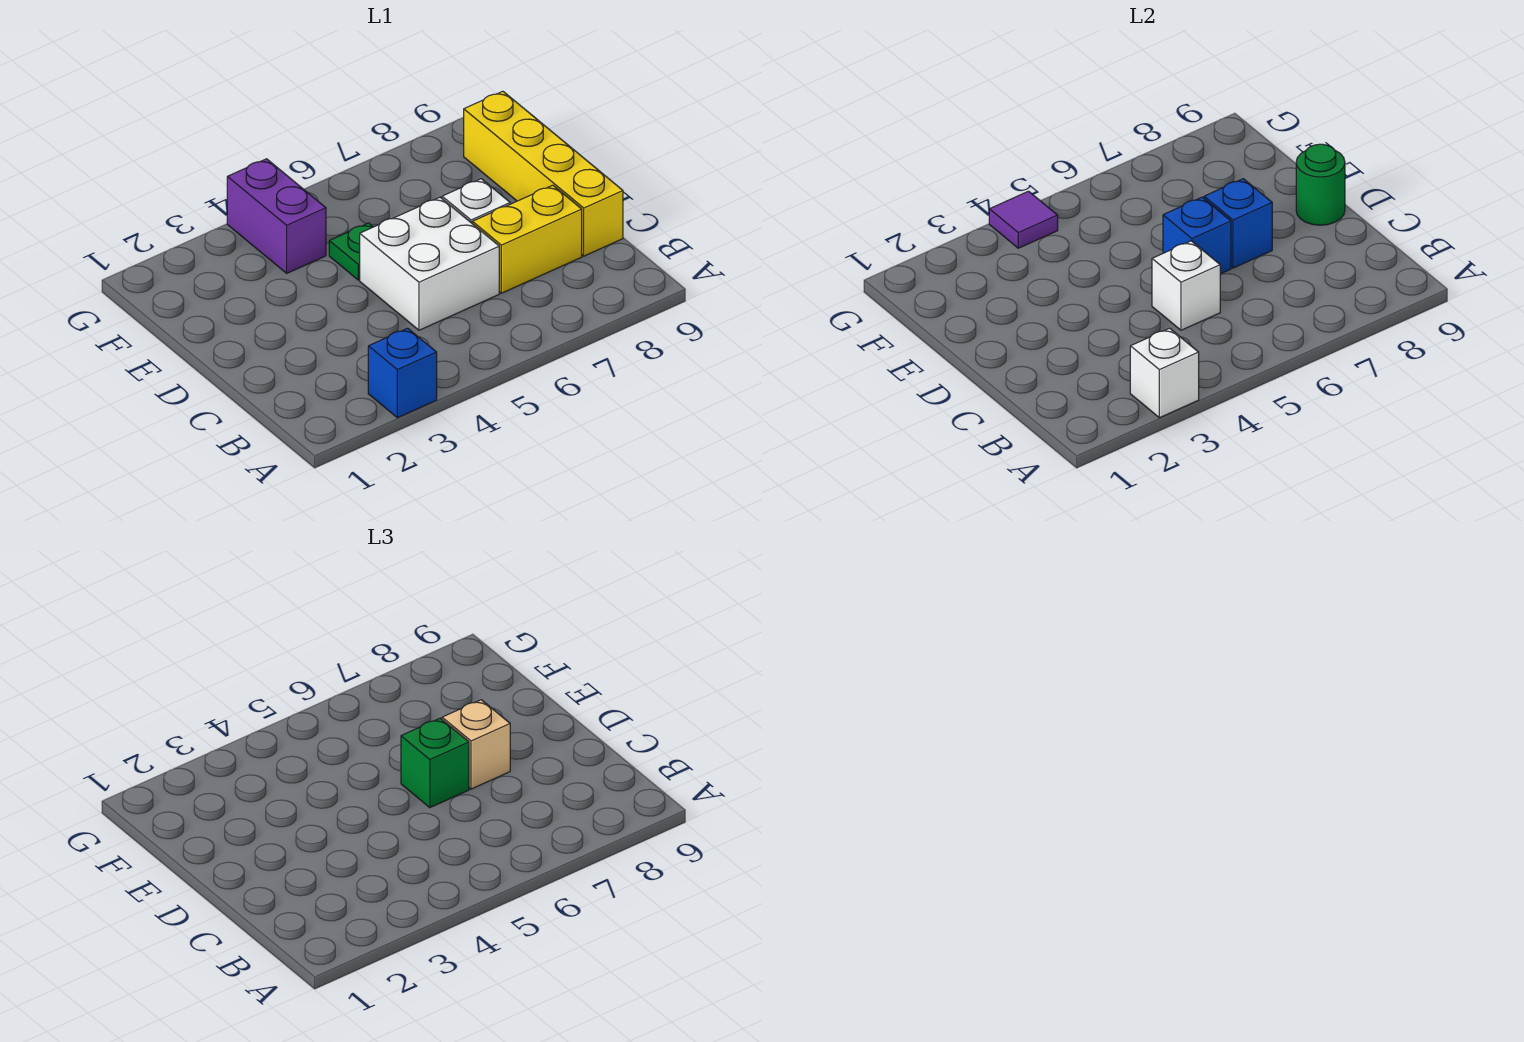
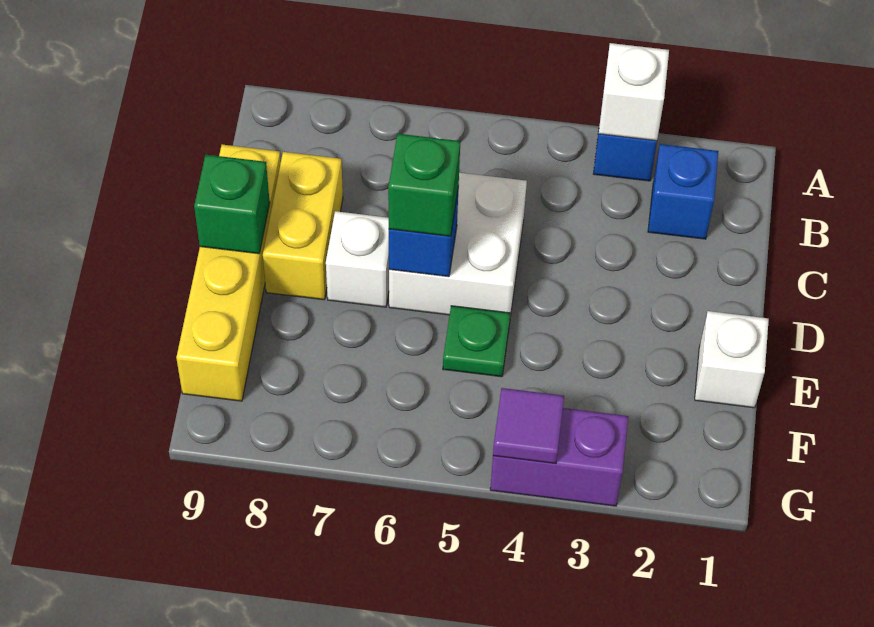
white 1x1 brick [1152,241,1220,330] -> white 1x1 brick moved to [695,311,769,408]
yellow 1x2 brick [472,185,582,293] -> yellow 1x2 brick turned to [263,152,343,300]
blue 1x1 brick [1204,179,1272,268] -> blue 1x1 brick moved to [648,144,719,239]
tan 1x1 brick [442,700,510,789] -> none
green 1x1 round brick [1296,144,1345,225] -> green 1x1 brick [194,155,270,254]
purple 1x2 brick [227,159,326,273] -> purple 1x2 brick turned to [490,408,628,506]

